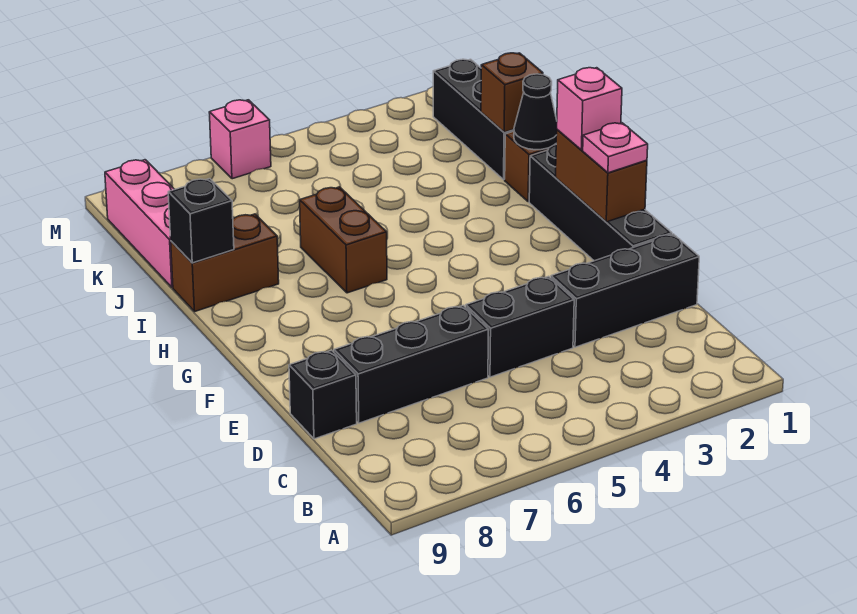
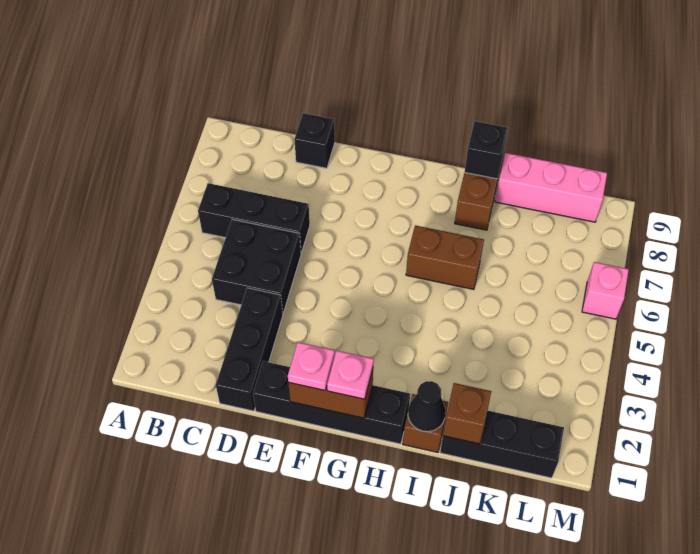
black 1x2 brick [466,276,574,377] -> black 2x2 brick [212,219,301,313]
black 1x3 brick [334,305,489,423] -> black 1x3 brick turned to [198,183,310,253]
pink 1x1 brick [557,68,622,150] -> pink 1x1 plate [327,351,374,399]

